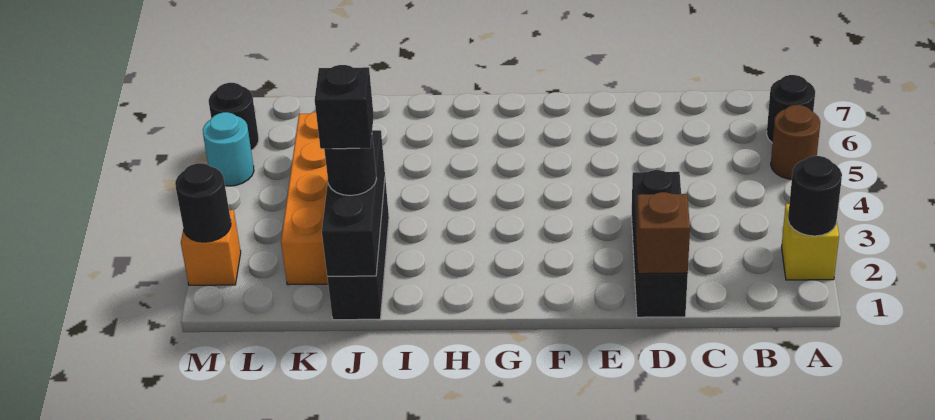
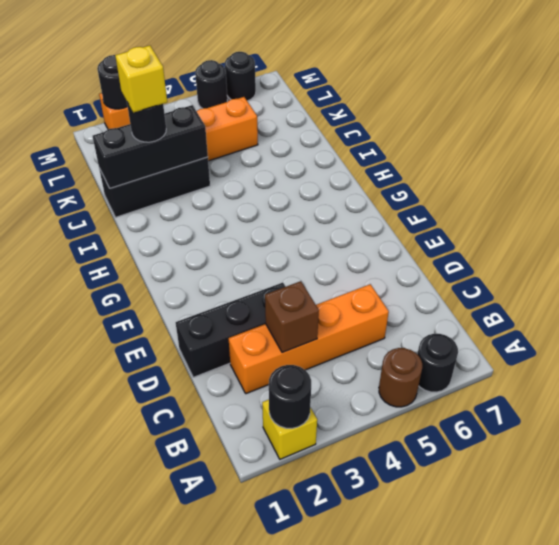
none -> orange 1x4 brick [229,284,389,394]
brown 1x1 brick [636,192,690,274] -> brown 1x1 brick moved to [265,281,319,353]
black 1x1 brick [315,65,374,149] -> yellow 1x1 brick [115,45,167,113]
cyan 1x1 round brick [203,112,254,186] -> black 1x1 round brick [195,60,227,109]

